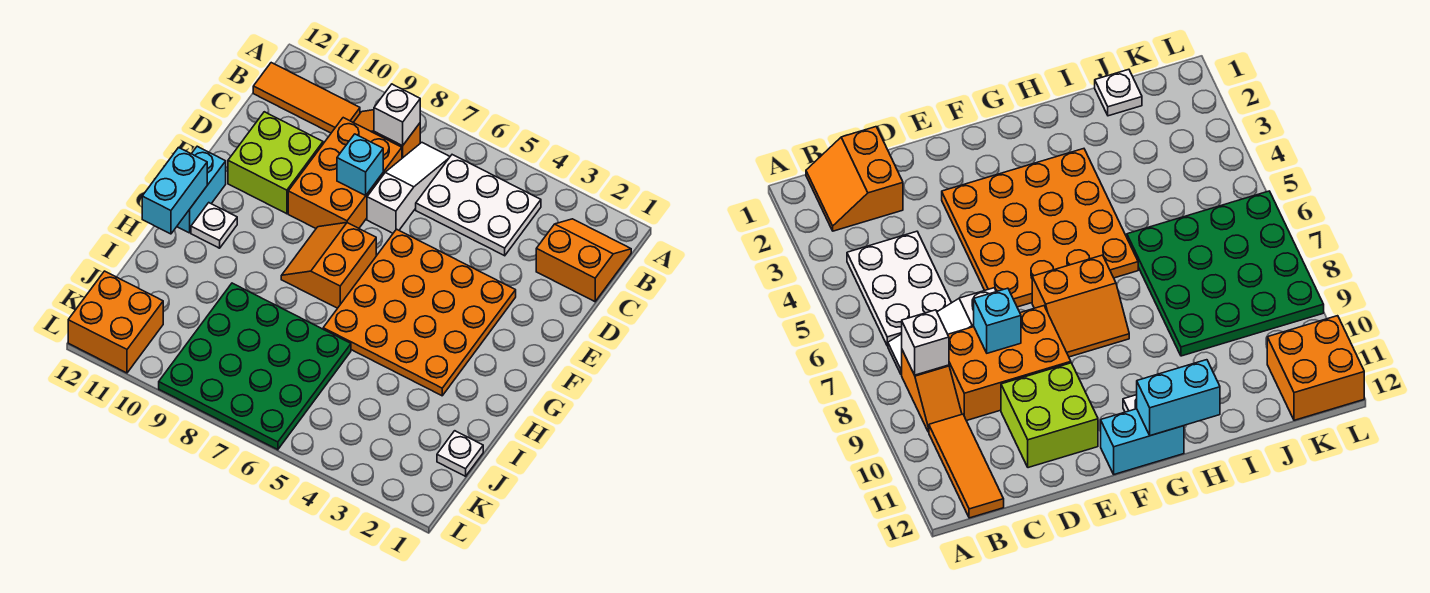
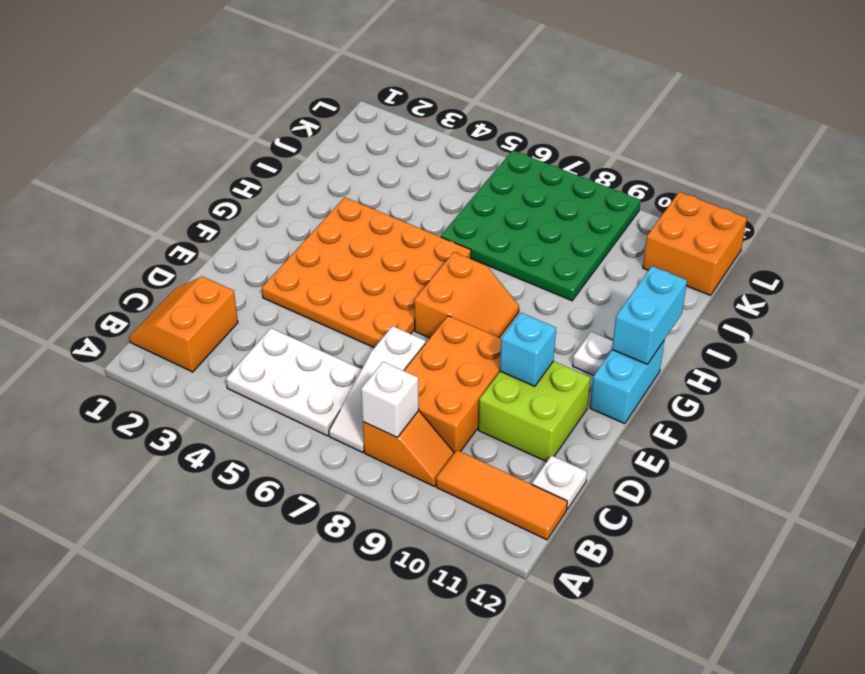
orange 2x2 slope [536,219,631,302] -> orange 2x2 slope turned to [129,276,238,372]
cyan 1x1 brick [337,134,383,196] -> cyan 1x1 brick moved to [500,313,556,386]
white 1x1 plate [437,431,483,476] -> white 1x1 plate moved to [532,455,587,509]

